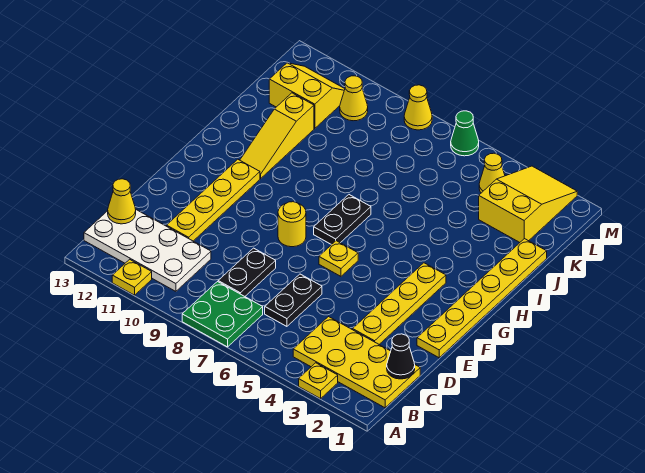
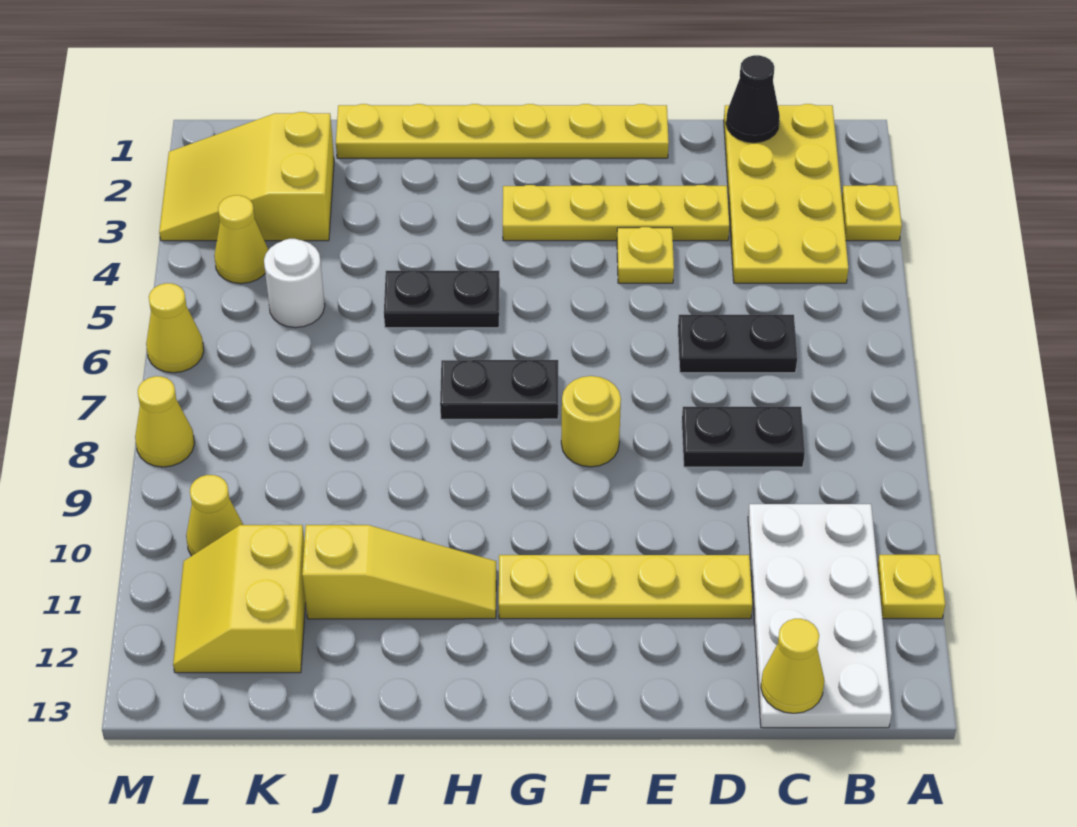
green 2x2 plate [182,282,263,347] -> none
yellow 1x1 plate [319,241,358,276] -> yellow 1x1 plate moved to [617,227,674,283]
none -> black 1x2 plate [384,270,500,328]
none -> white 1x1 round brick [264,239,325,328]
green 1x1 cone [451,111,479,156] -> yellow 1x1 cone [146,283,204,373]

